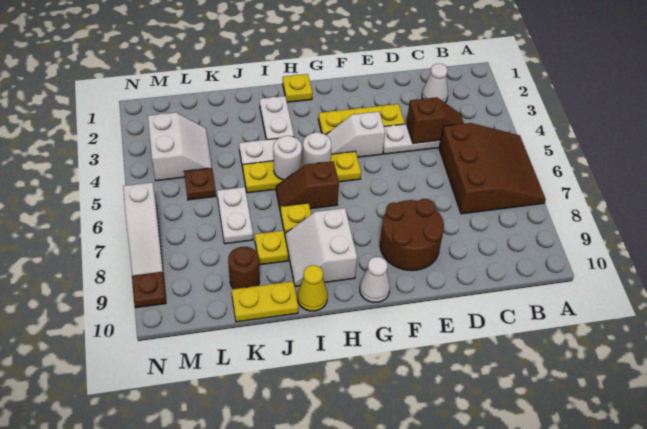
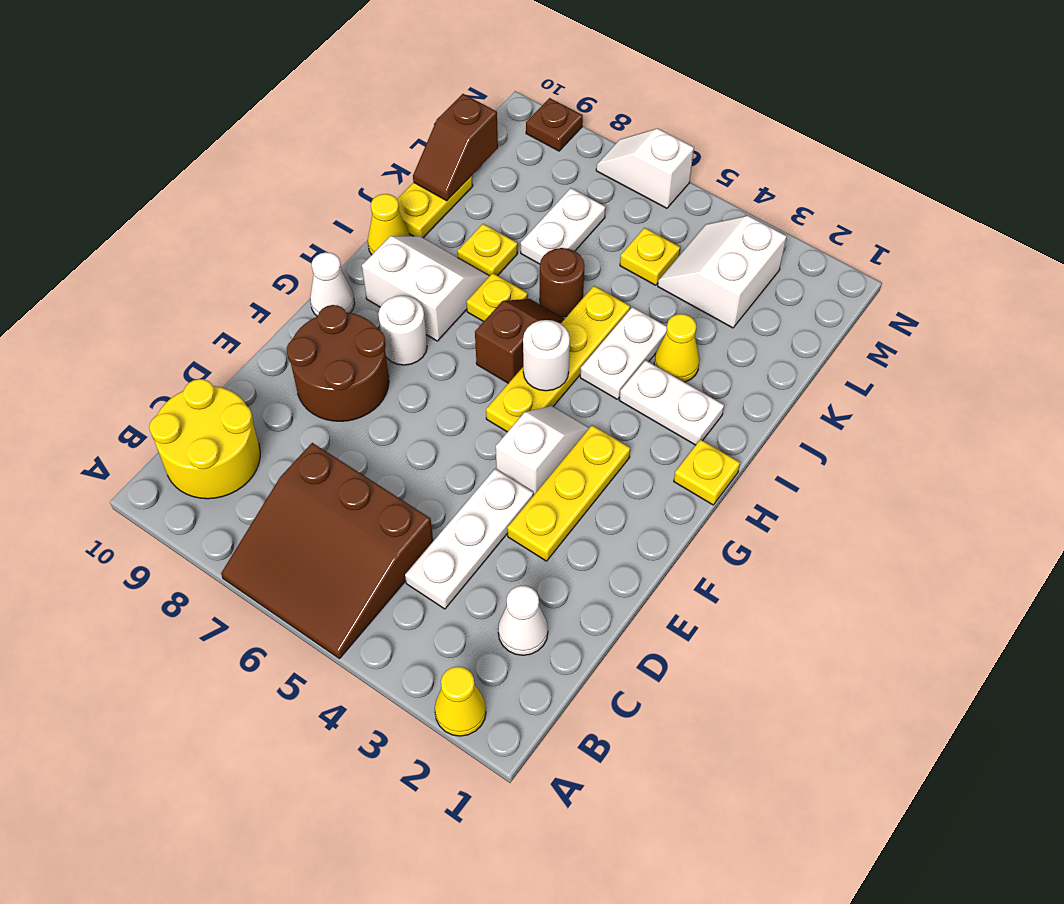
none -> yellow 1x1 cone [435,667,486,736]
none -> yellow 2x2 round brick [149,379,260,499]
brown 1x2 slope [407,97,464,143] -> brown 1x2 slope moved to [413,94,498,201]
white 1x1 round brick [273,136,302,180] -> white 1x1 round brick moved to [378,296,427,365]
none -> yellow 1x1 cone [654,314,700,382]
white 1x2 plate [217,187,253,244] -> white 1x2 plate turned to [521,188,606,264]
brown 1x1 round brick [228,247,260,289] -> brown 1x1 round brick moved to [540,248,585,317]
white 2x2 slope [148,112,212,181] -> white 2x2 slope turned to [658,216,787,328]
brown 1x1 plate [184,168,216,200] -> yellow 1x1 plate [620,228,680,285]
white 1x3 slope [123,182,163,275] -> white 1x2 slope [596,128,694,208]

